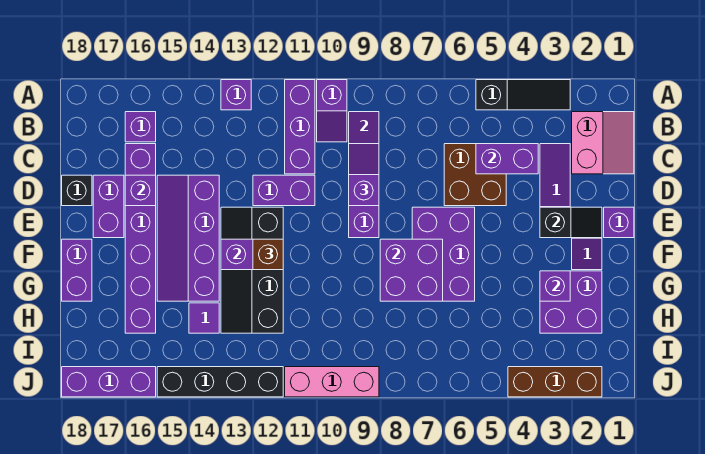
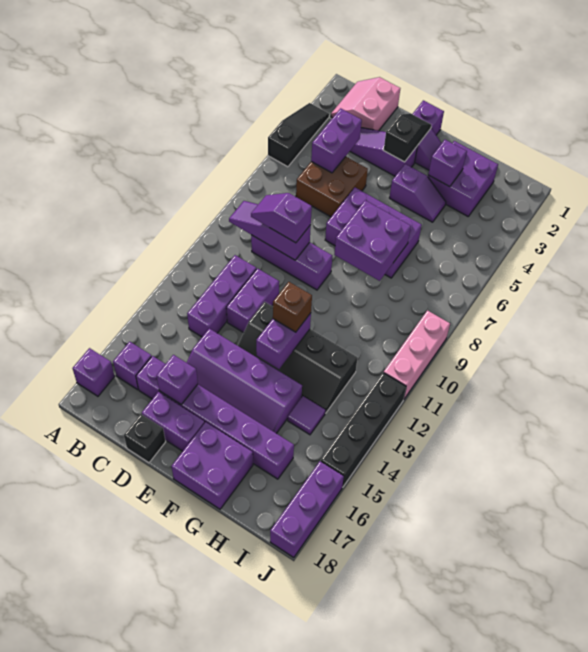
purple 1x2 slope [317,80,347,142] -> purple 1x2 slope moved to [389,164,446,222]
purple 1x3 brick [285,80,315,174] -> purple 1x3 brick turned to [187,255,256,337]
purple 1x1 brick [221,80,251,110] -> purple 1x1 brick moved to [73,348,115,396]
pink 2x2 slope [572,112,634,174] -> pink 2x2 slope turned to [331,77,400,131]
purple 1x2 brick [62,239,92,301] -> purple 2x2 brick [171,422,253,509]
brown 1x3 brick [508,367,602,397] -> none

